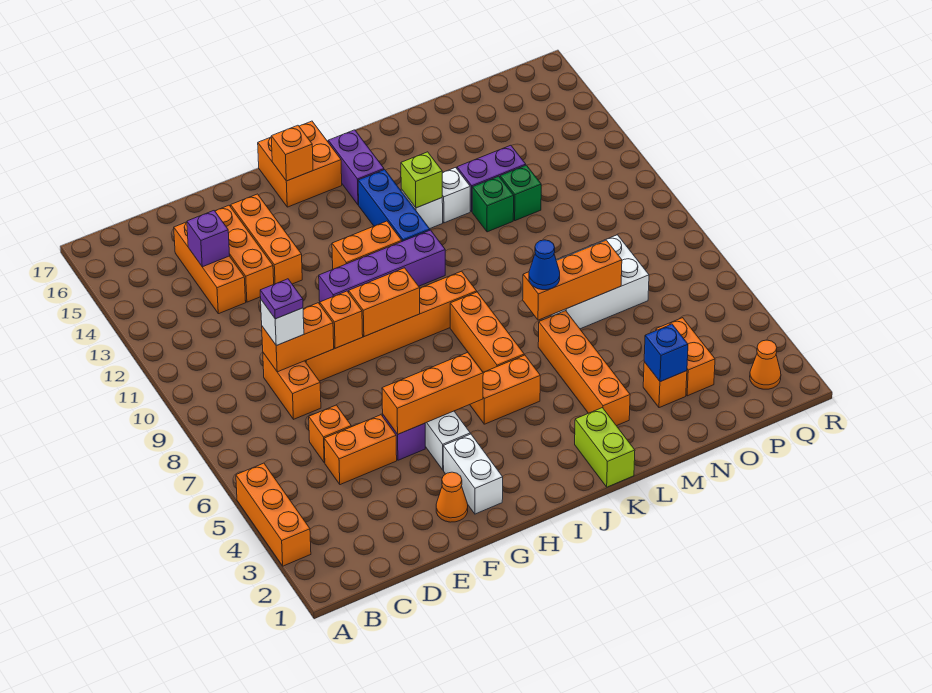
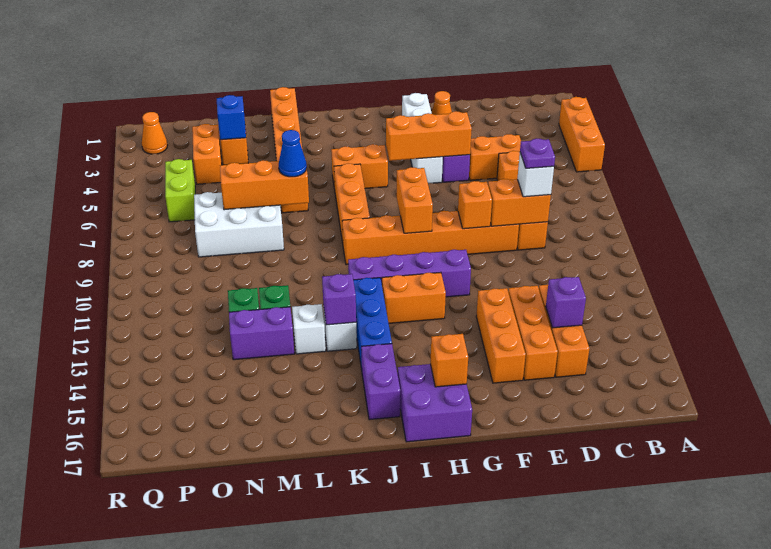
orange 1x2 brick [349,268,420,337] -> orange 1x2 brick turned to [397,167,433,233]
orange 2x2 brick [258,121,342,207] -> purple 2x2 brick [398,364,472,442]
lime 1x2 brick [575,408,635,487] -> lime 1x2 brick moved to [165,159,195,222]
lime 1x1 brick [401,152,442,208] -> purple 1x1 brick [322,274,356,325]
orange 1x4 brick [538,311,630,426] -> orange 1x6 brick [270,87,308,213]

